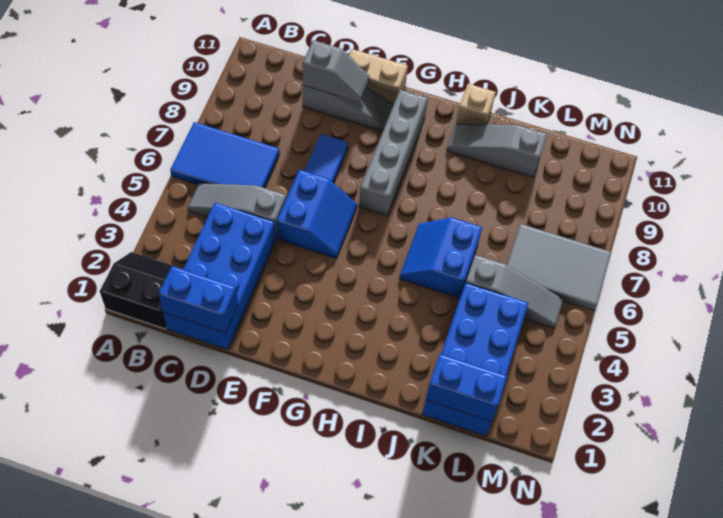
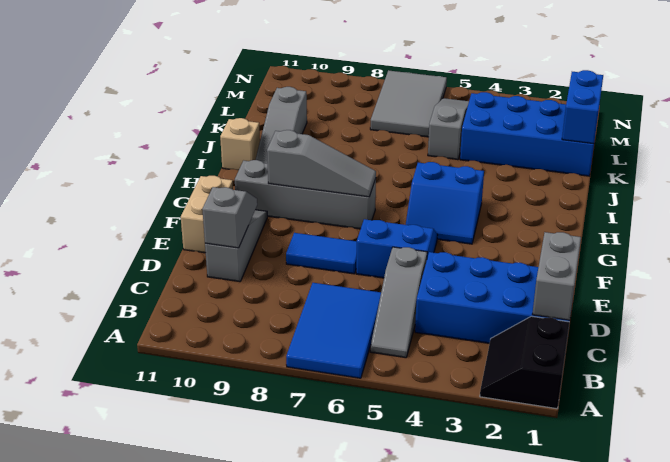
blue 1x2 brick [159,266,238,333] -> grey 1x2 brick [532,232,581,320]
none -> grey 1x3 slope [267,130,376,197]
blue 2x2 slope [399,217,482,298] -> blue 2x2 slope moved to [406,162,484,244]

